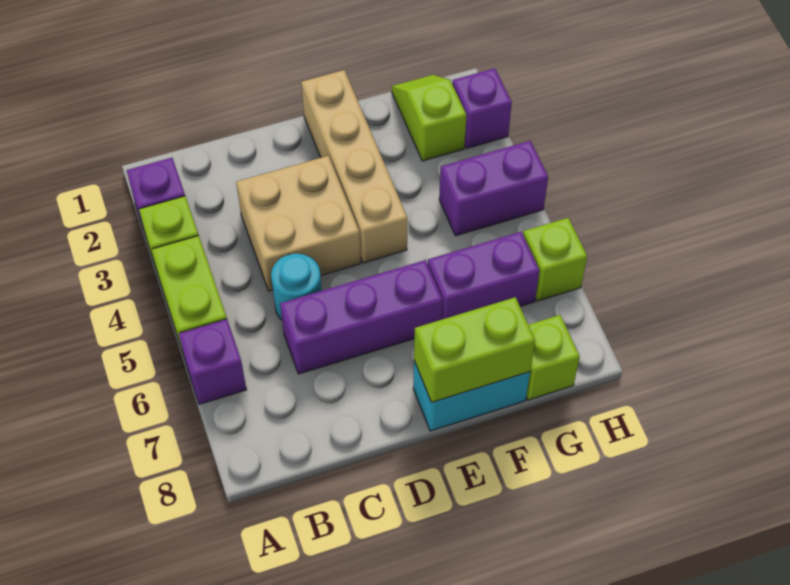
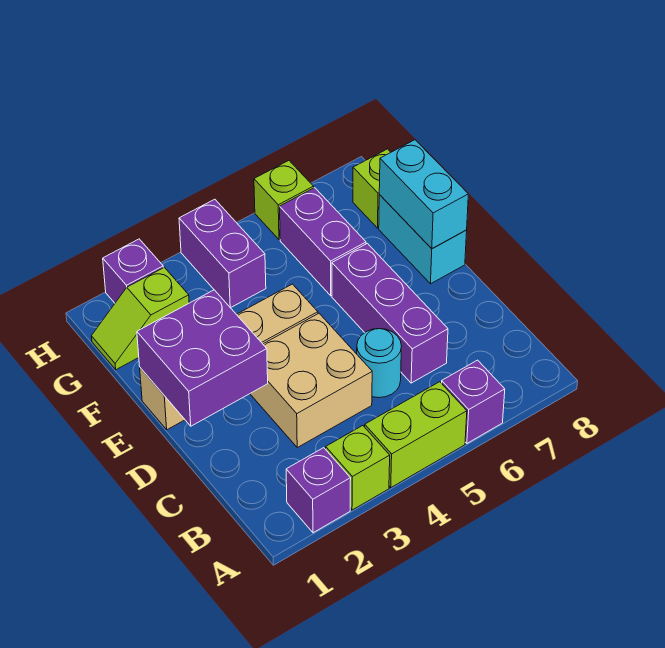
none -> purple 2x2 brick [137,290,268,426]
lime 1x2 brick [414,297,535,402] -> cyan 1x2 brick [379,140,468,249]

